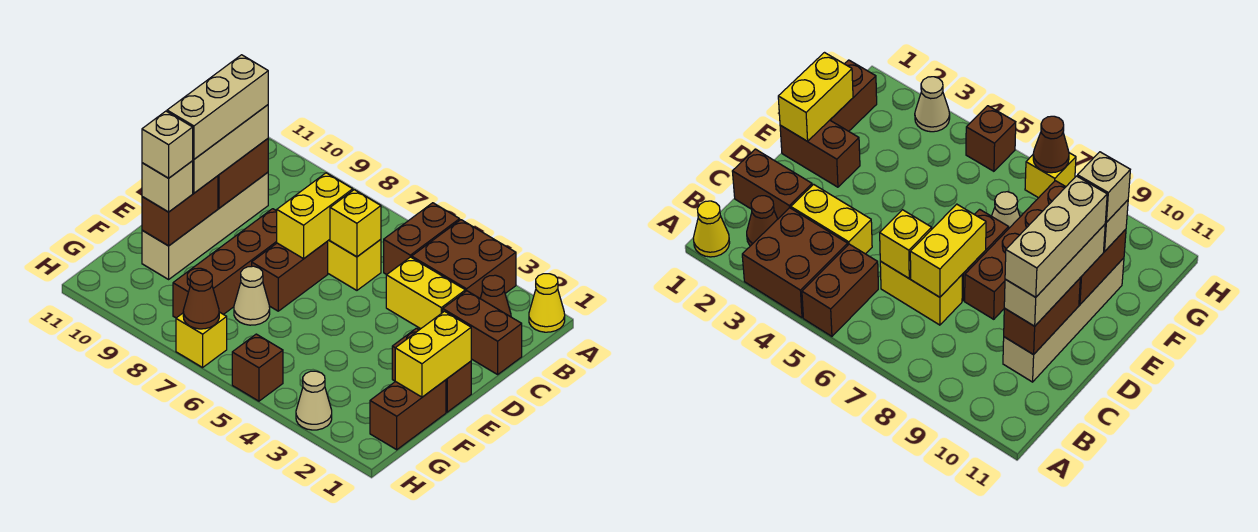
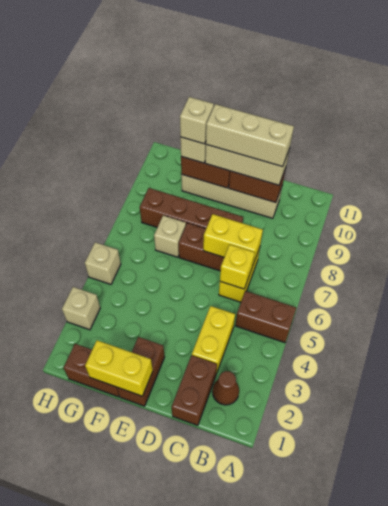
yellow 1x1 cone [529,274,565,332] -> none
brown 2x2 brick [412,220,516,298] -> none
tan 1x1 cone [234,266,270,325] -> tan 1x1 brick [154,215,186,257]
tan 1x1 cone [296,371,332,430] -> tan 1x1 brick [62,287,100,330]
brown 1x1 brick [232,334,283,401] -> tan 1x1 brick [85,242,121,284]
yellow 1x1 brick [176,312,227,367] -> none
brown 1x1 cone [183,270,219,329] -> none

